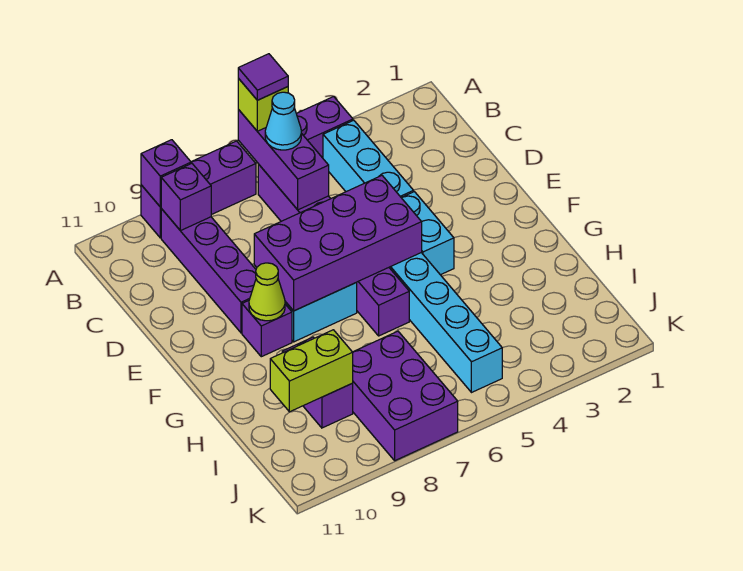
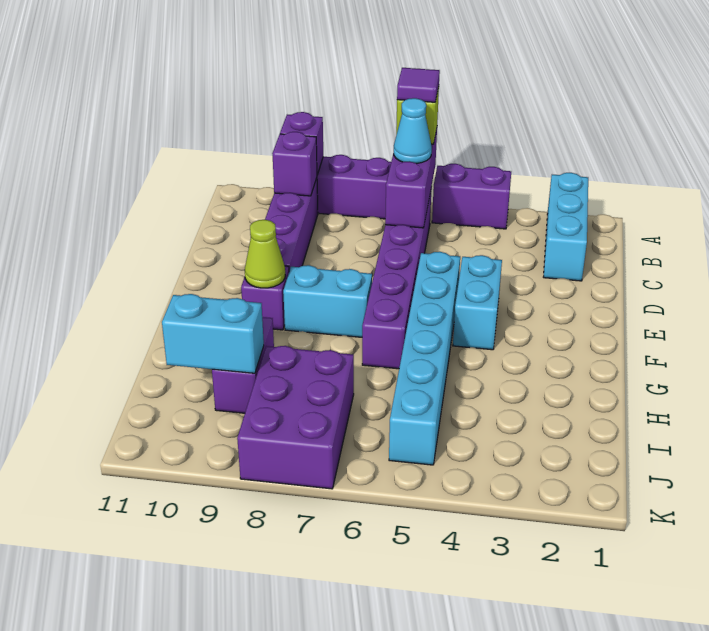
cyan 1x3 brick [323,120,414,197] -> cyan 1x3 brick moved to [544,173,588,281]
purple 2x4 brick [254,176,422,311] -> none
lime 1x2 brick [270,330,353,412] -> cyan 1x2 brick [162,294,264,373]

